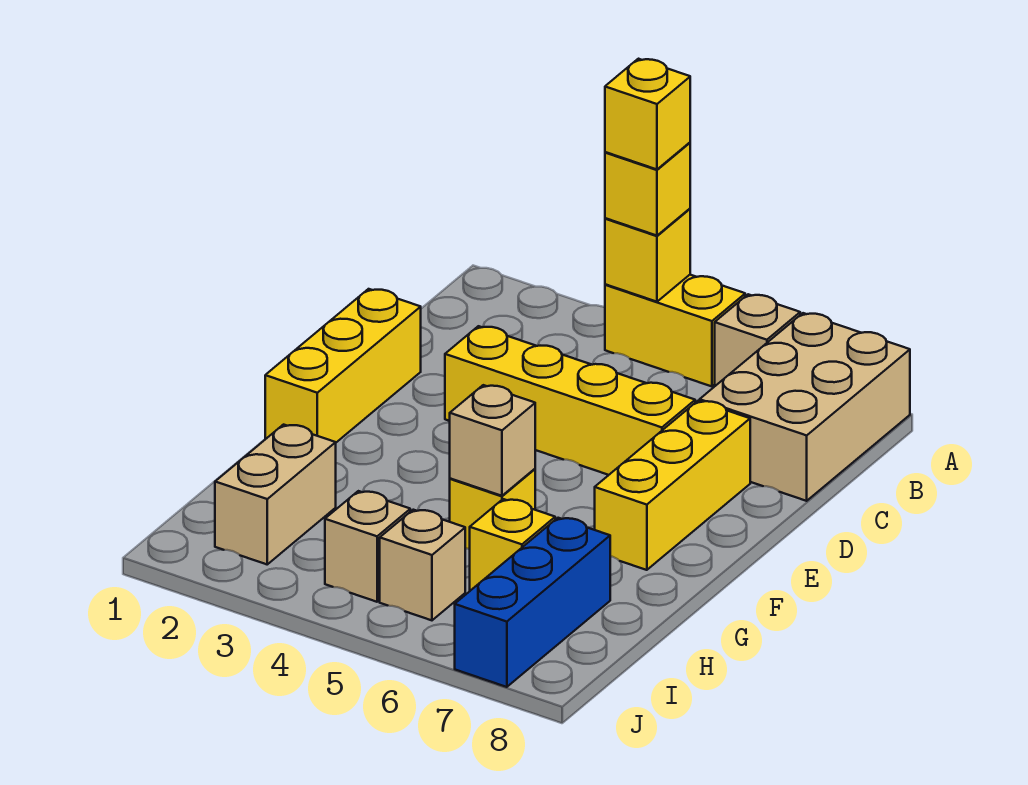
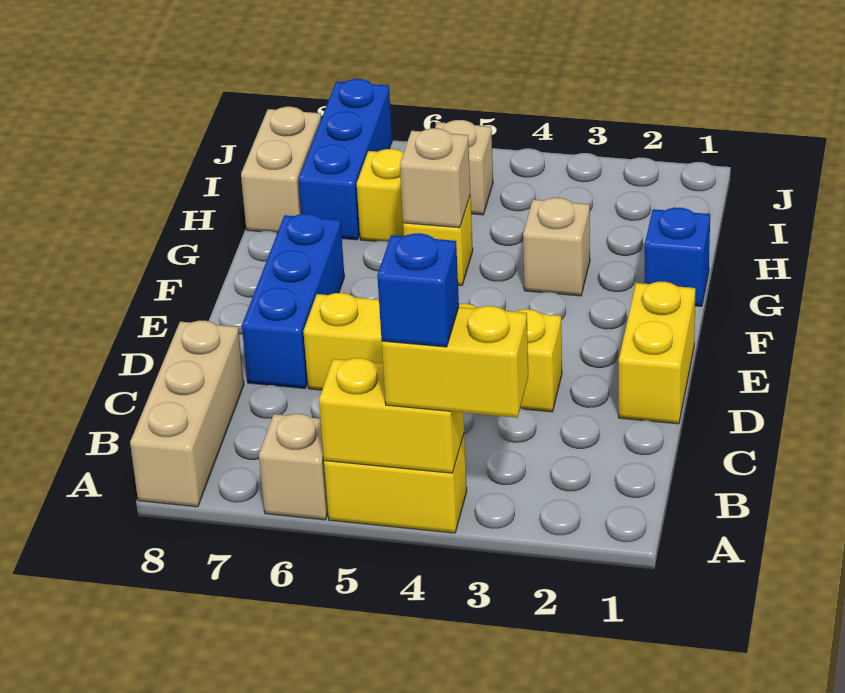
yellow 1x1 brick [605,209,690,302] -> yellow 1x2 brick [319,358,464,473]
yellow 1x1 brick [605,143,690,236] -> yellow 1x2 brick [382,306,528,418]
yellow 1x1 brick [605,59,690,169] -> blue 1x1 brick [377,233,459,347]
tan 2x3 brick [700,313,910,501] -> tan 1x3 brick [130,321,244,507]
yellow 1x3 brick [265,289,421,442] -> yellow 1x2 brick [619,282,695,424]
yellow 1x3 brick [595,401,750,570] -> blue 1x3 brick [242,214,344,388]
none -> blue 1x1 brick [644,208,710,306]
tan 1x2 brick [215,425,336,564] -> tan 1x2 brick moved to [241,107,321,233]
tan 1x1 brick [325,491,410,602] -> tan 1x1 brick moved to [523,198,590,296]

